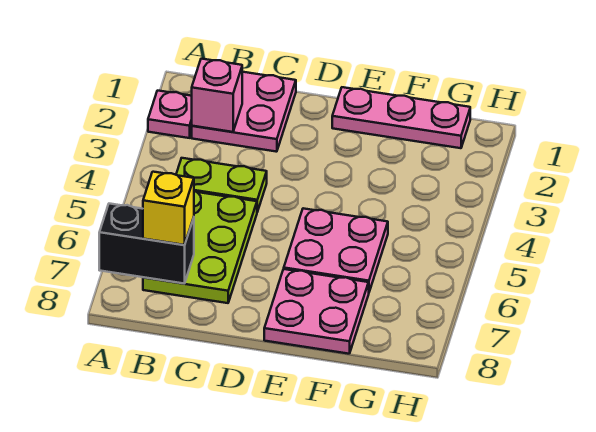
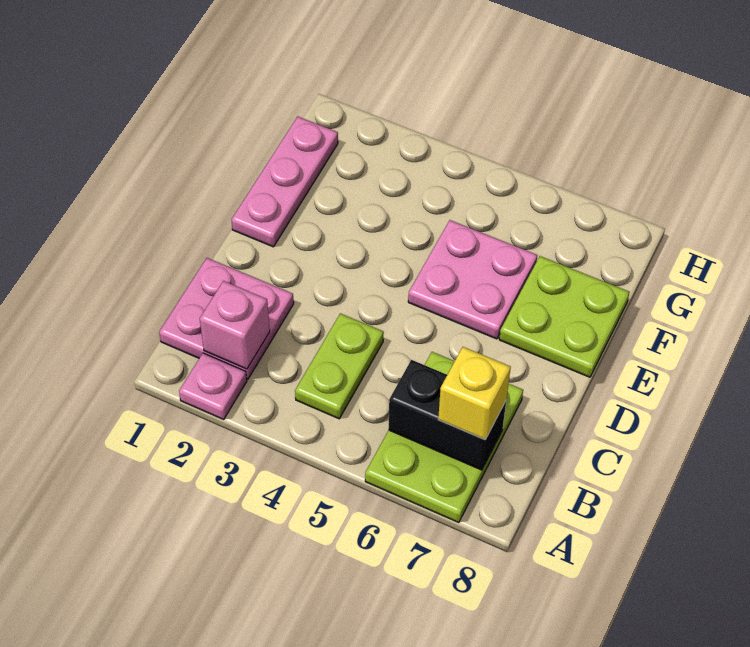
black 1x2 brick [99,204,194,283] -> black 1x2 brick turned to [388,360,506,470]
lime 2x3 plate [143,191,257,303] -> lime 2x3 plate turned to [365,352,523,523]
pink 2x2 plate [264,269,369,354] -> lime 2x2 plate [499,256,629,377]

